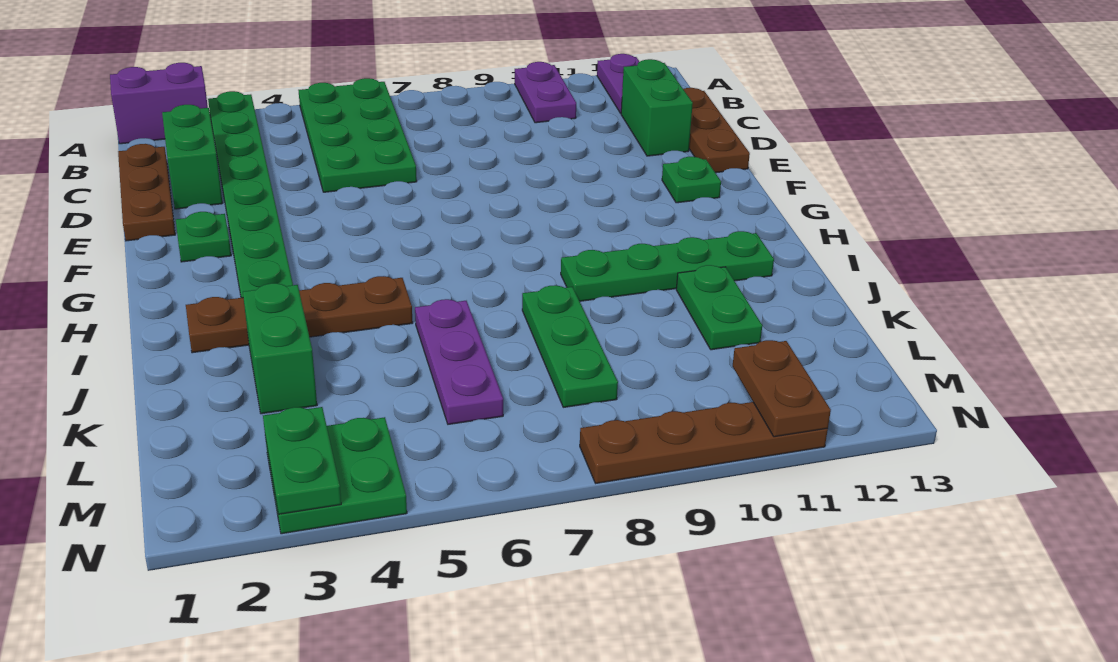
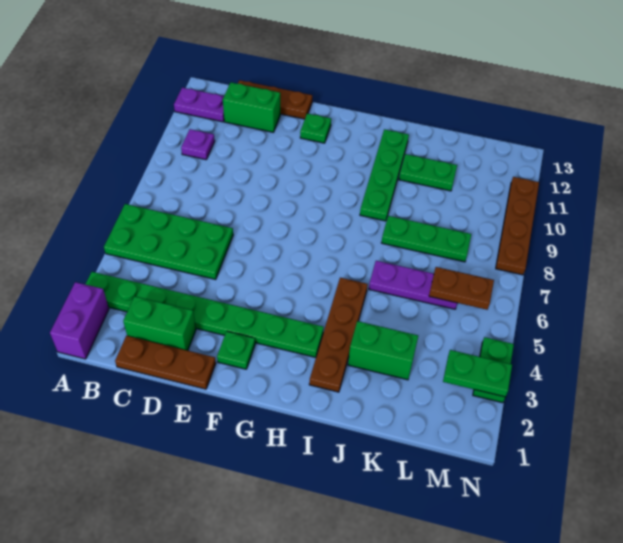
purple 1x2 plate [515,62,576,123] -> purple 1x1 plate [181,129,215,160]
green 2x2 plate [266,417,407,534] -> green 1x2 plate [473,337,514,403]
brown 1x2 plate [733,340,831,437] -> brown 1x2 plate moved to [429,267,494,310]

